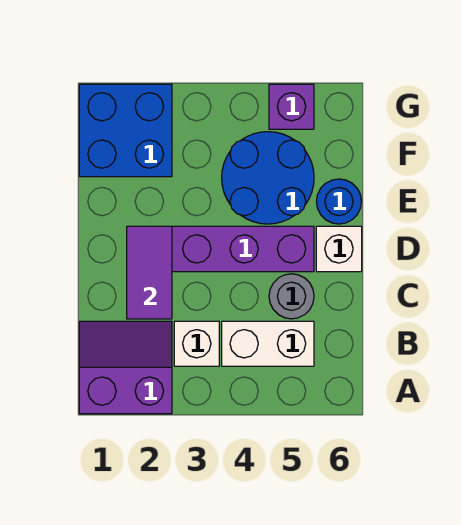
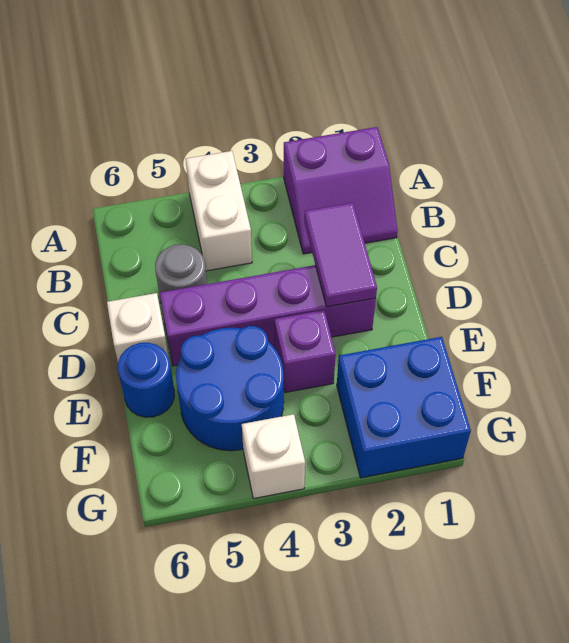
white 1x1 brick [174,321,219,366] -> white 1x1 brick moved to [242,414,305,499]
white 1x2 brick [222,321,314,366] -> white 1x2 brick turned to [186,151,252,271]
purple 1x1 brick [269,84,314,129] -> purple 1x1 brick moved to [274,310,336,393]

